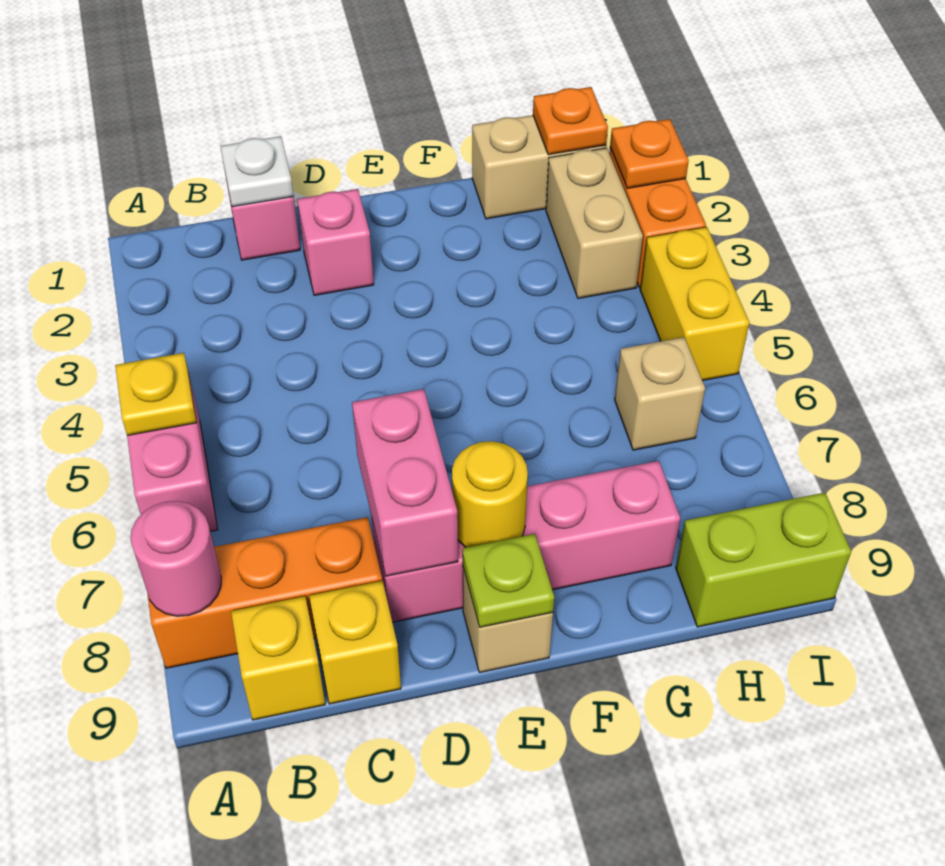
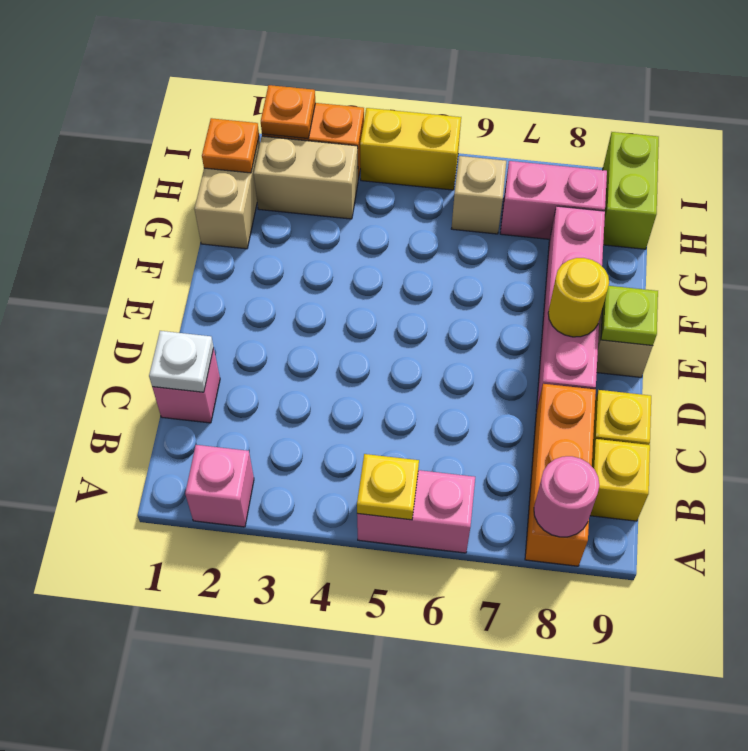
pink 1x1 brick [297,189,374,295] -> pink 1x1 brick moved to [185,445,254,527]
pink 1x2 brick [352,389,458,576] -> pink 1x2 brick moved to [500,161,607,239]

